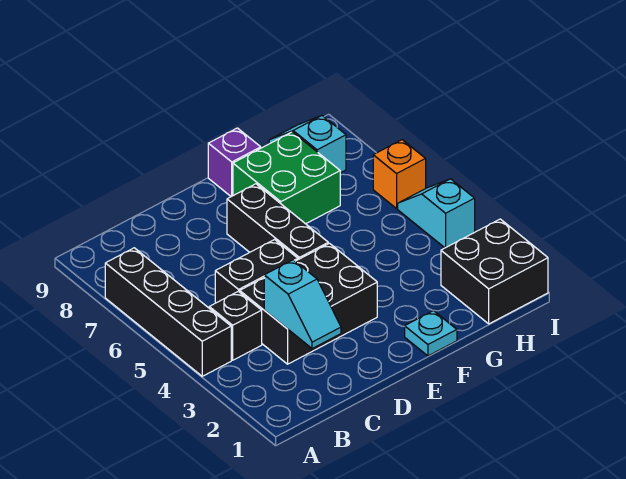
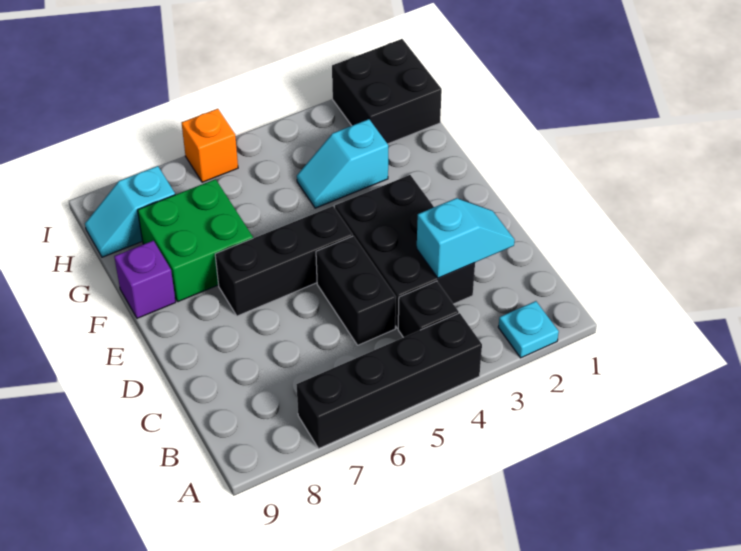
cyan 1x1 plate [405,311,457,356] -> cyan 1x1 plate moved to [498,301,559,358]
cyan 1x2 slope [398,179,475,248] -> cyan 1x2 slope moved to [297,119,388,208]

